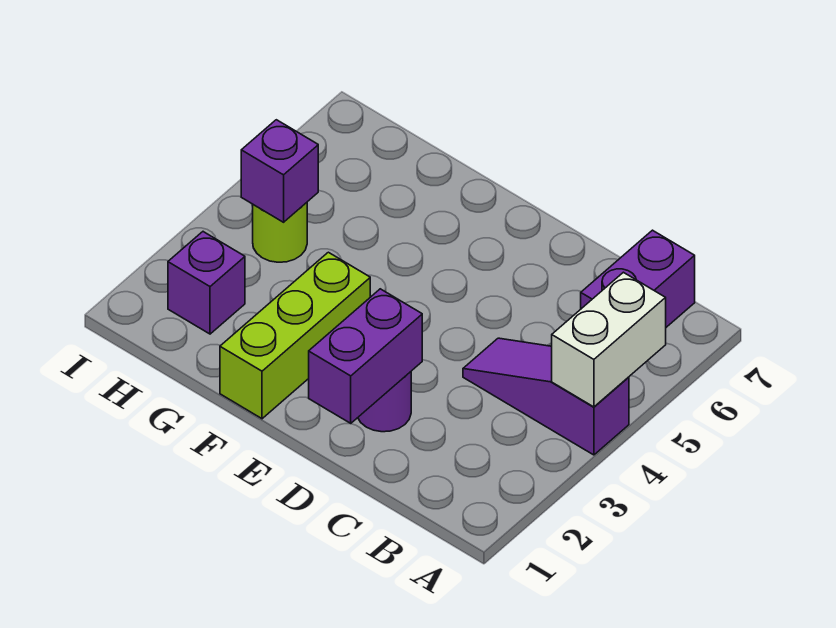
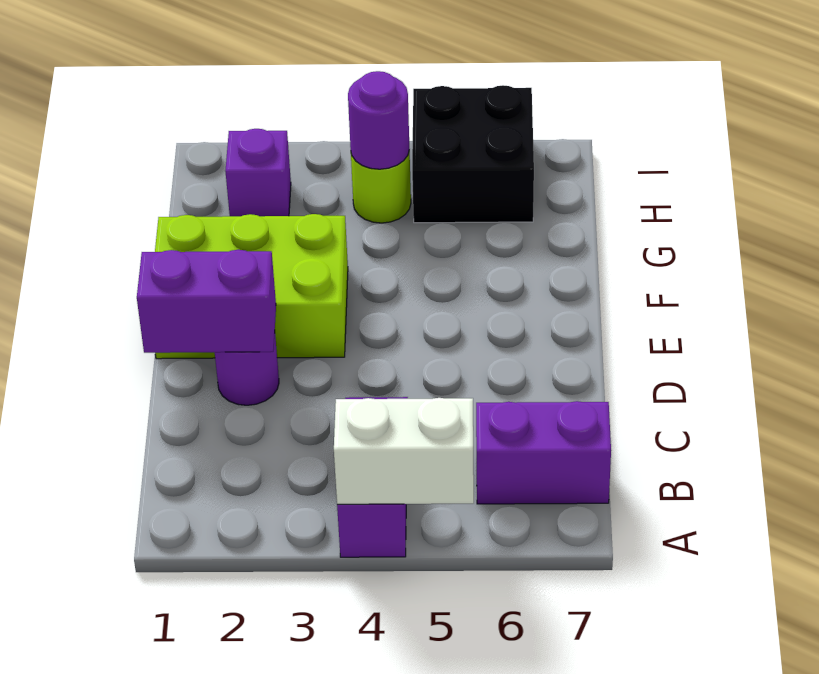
lime 1x3 brick [220,252,370,419] -> lime 2x3 brick [155,214,348,359]
purple 1x1 brick [241,120,318,222] -> purple 1x1 round brick [348,71,409,169]
none -> black 2x2 brick [412,85,534,223]

